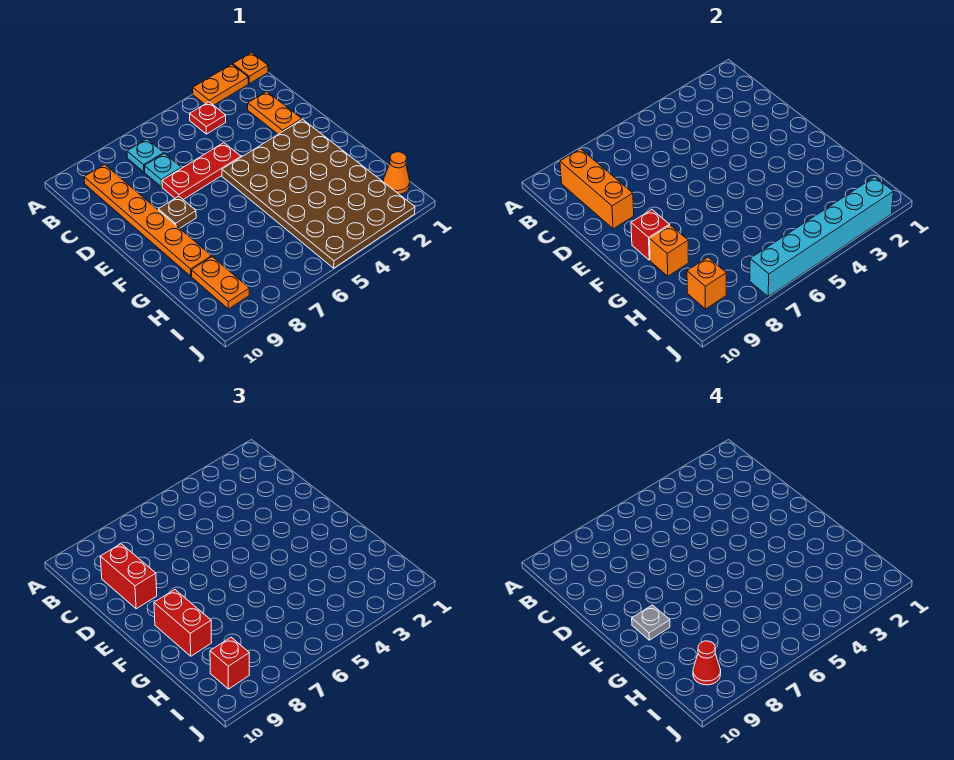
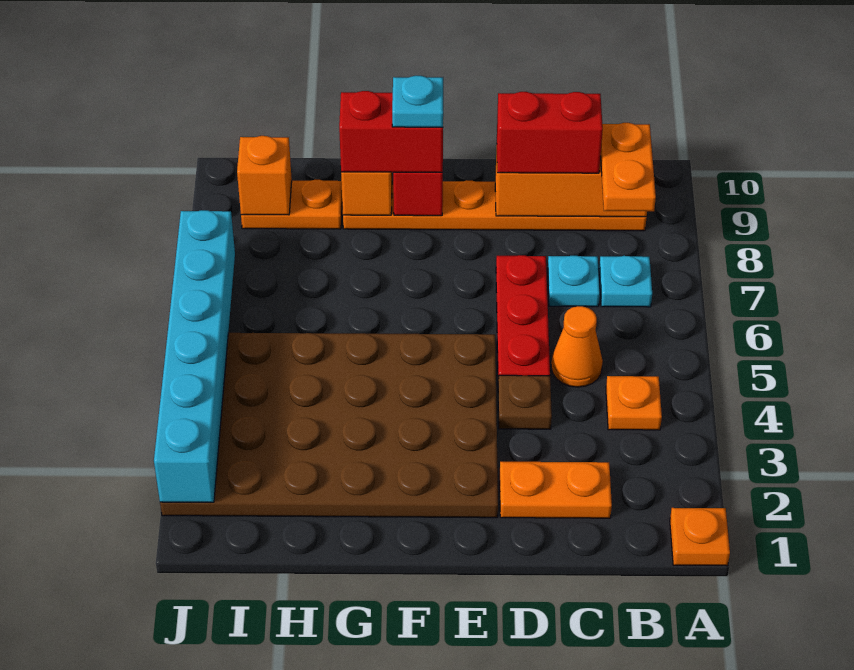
orange 1x2 plate [193,64,248,105] -> orange 1x2 plate moved to [601,123,656,211]
red 1x1 plate [190,102,226,134] -> orange 1x1 plate [606,376,662,430]
brown 1x1 plate [158,196,196,228] -> brown 1x1 plate moved to [498,375,552,429]
grey 1x1 plate [632,605,670,640] -> cyan 1x1 plate [392,76,443,127]
orange 1x1 cone [383,152,410,194] -> orange 1x1 cone moved to [551,306,603,387]
red 1x1 brick [210,637,249,689] -> none
red 1x1 cone [693,641,721,685] -> none

